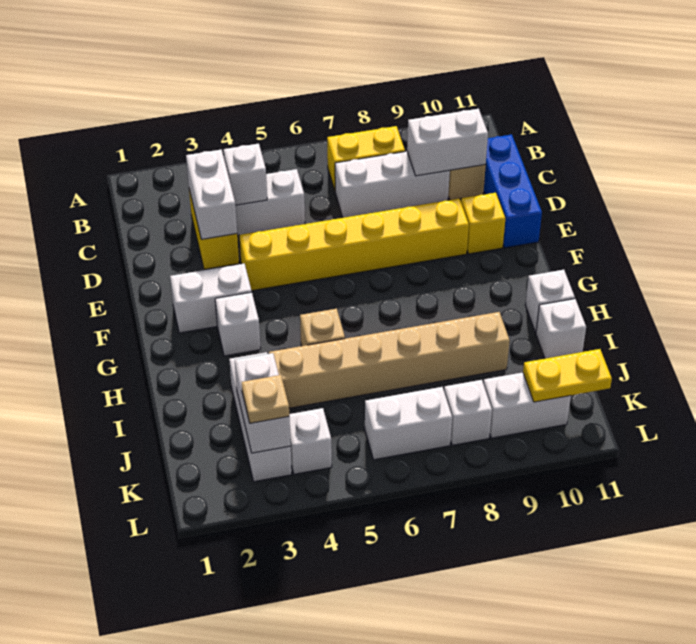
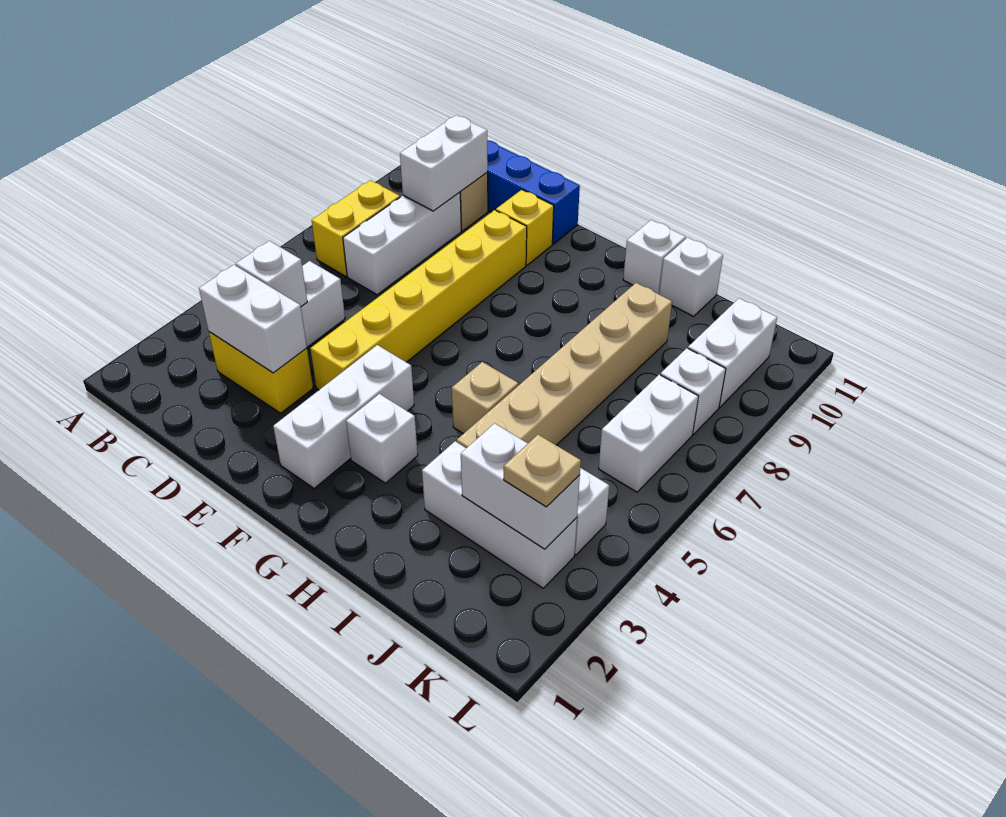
white 1x2 brick [170,264,252,333] -> white 1x3 brick [273,345,414,489]
yellow 1x2 plate [523,349,612,402] -> none

